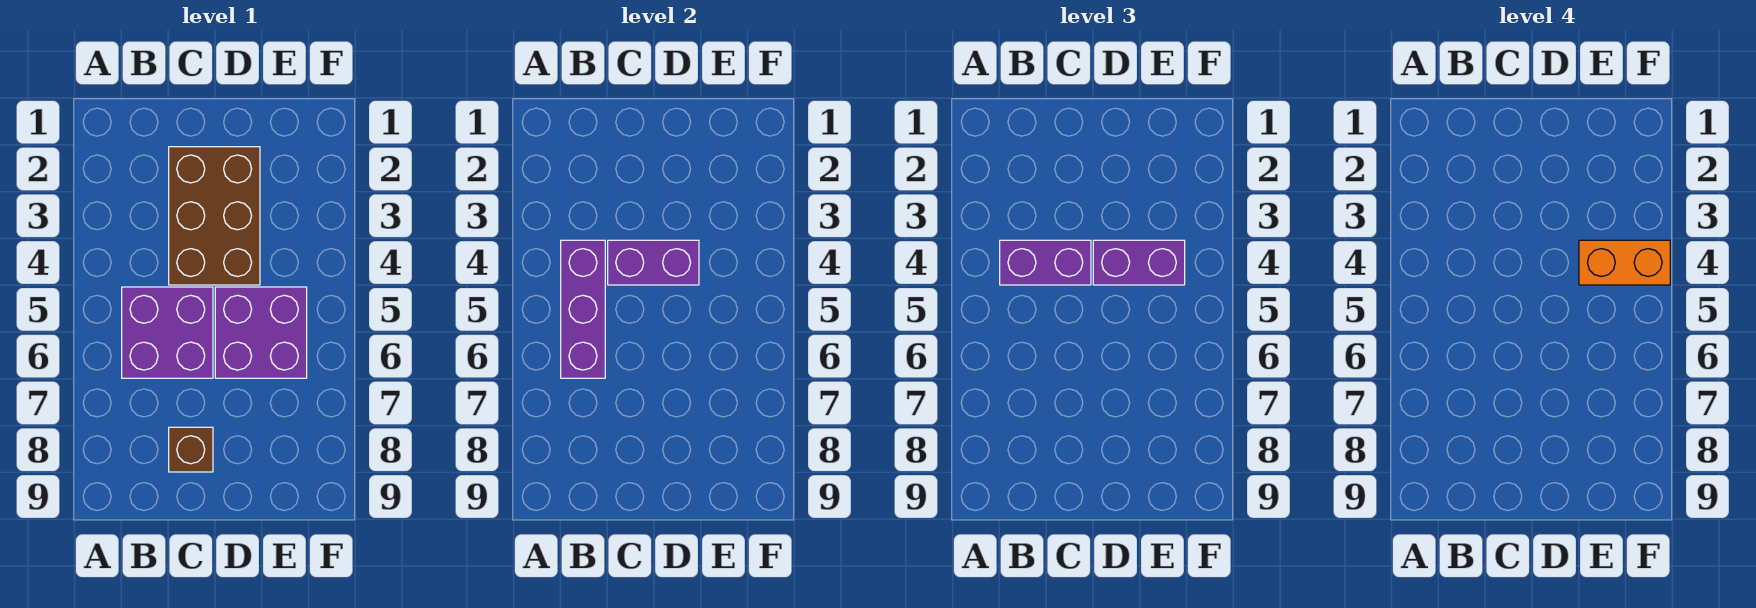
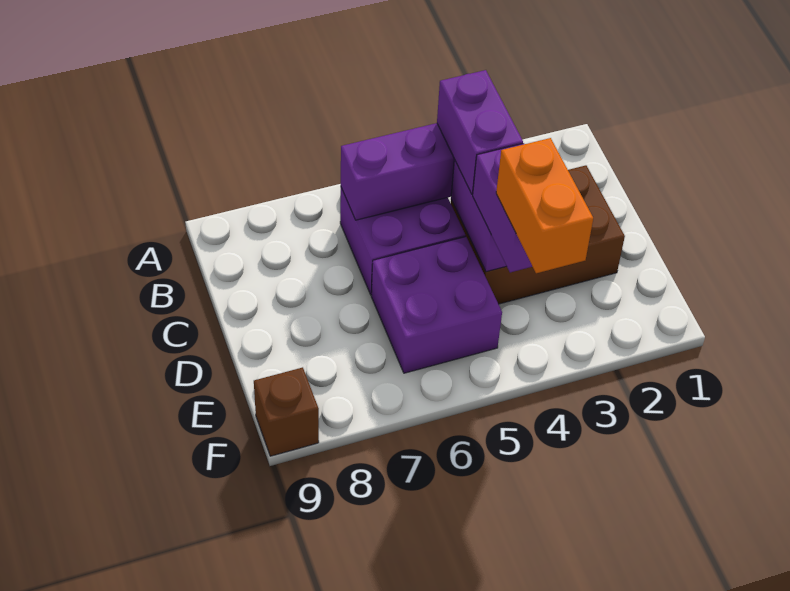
brown 1x1 brick [169,427,213,472] -> brown 1x1 brick moved to [254,367,319,456]

